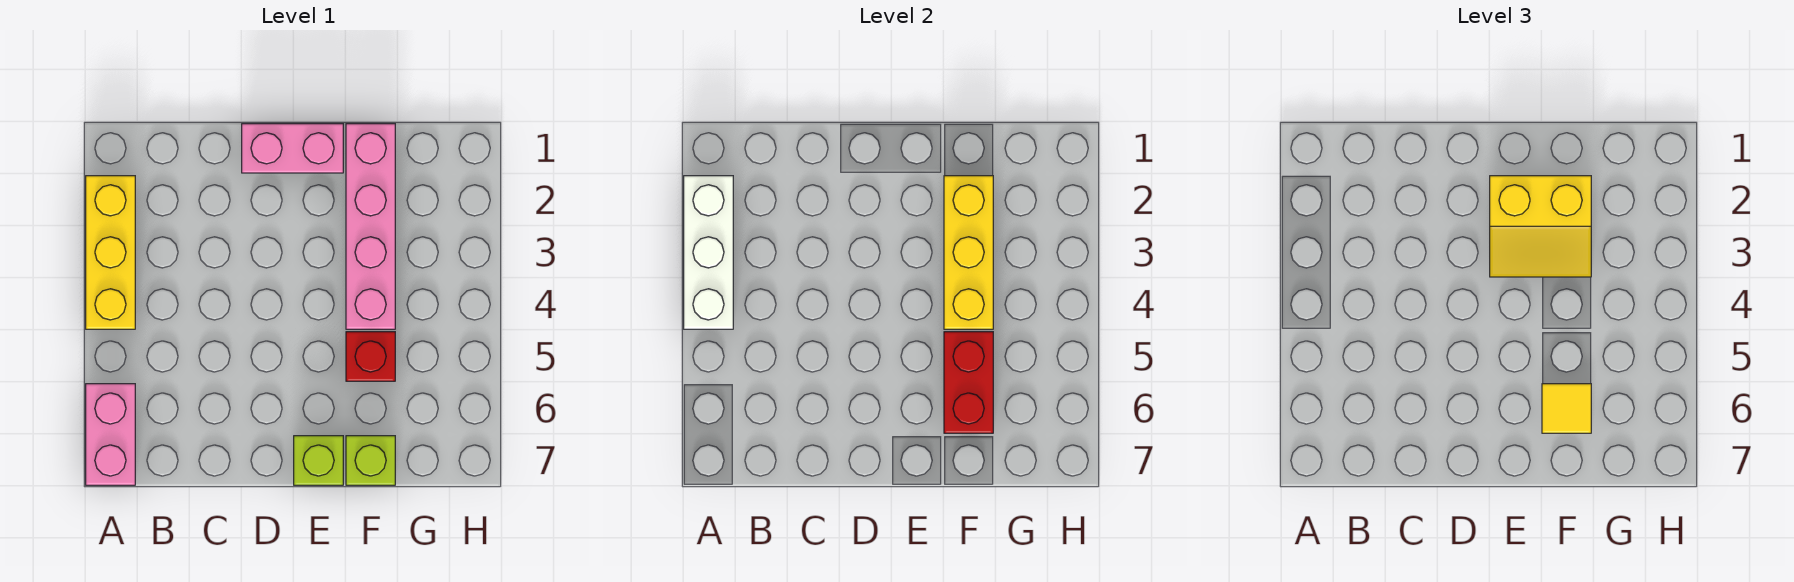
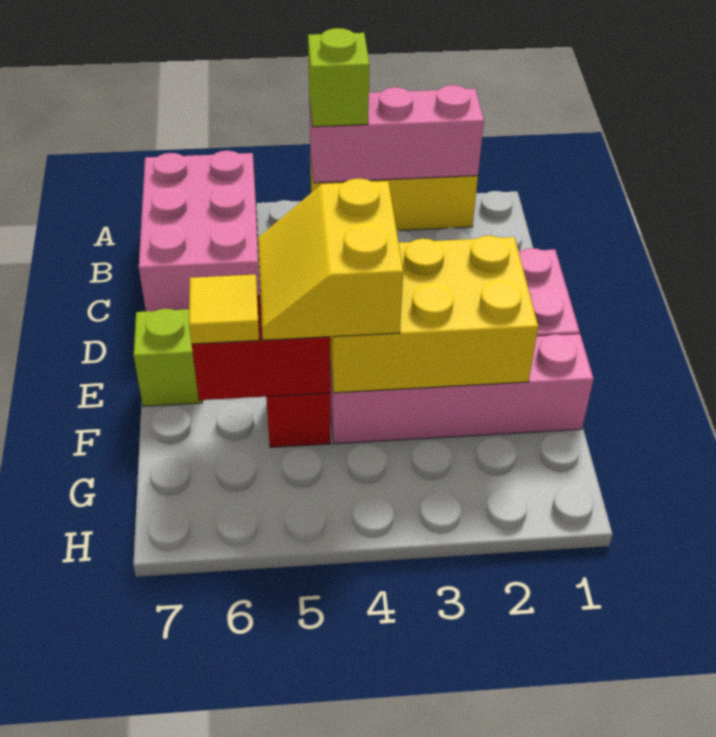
white 1x3 brick [684,176,733,329] -> pink 1x3 brick [309,85,484,183]
pink 1x2 brick [86,384,135,485] -> pink 2x3 brick [139,151,260,312]
yellow 2x2 slope [1490,176,1591,277] -> yellow 2x2 slope moved to [258,179,403,340]
yellow 1x3 brick [944,176,993,329] -> yellow 2x3 brick [330,236,538,393]
lime 1x1 brick [346,436,395,485] -> lime 1x1 brick moved to [308,28,369,127]

